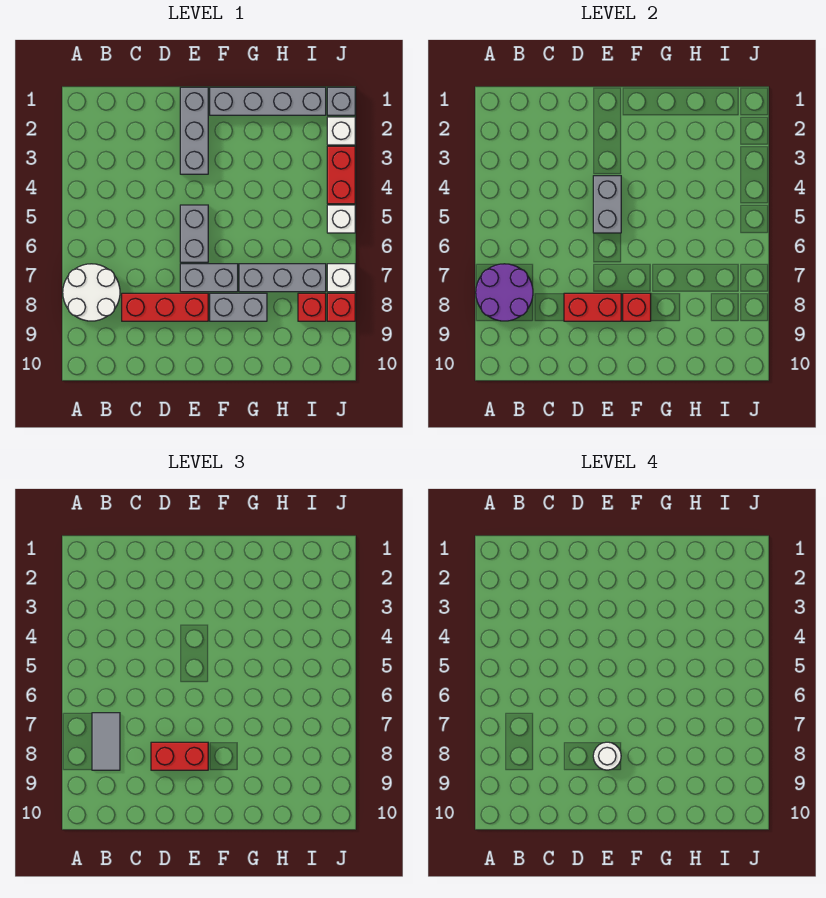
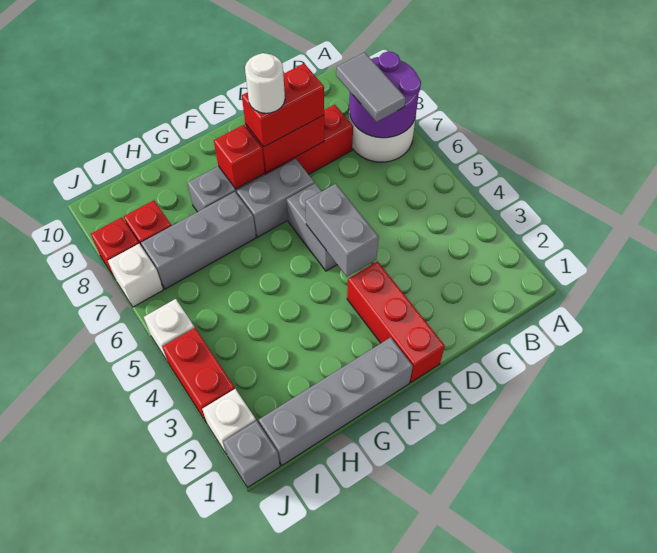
grey 1x3 brick [180,87,208,174] -> red 1x3 brick [347,261,445,382]

